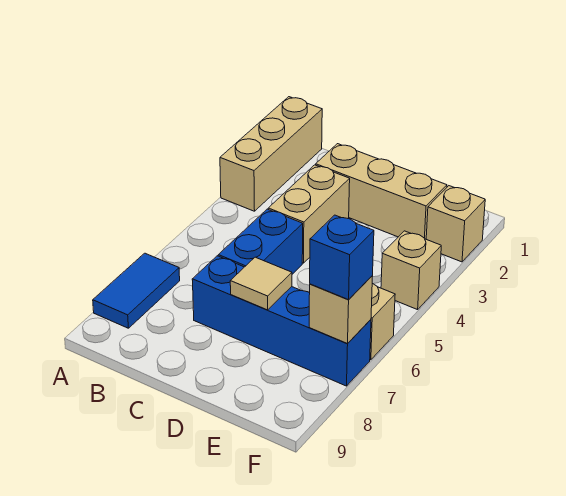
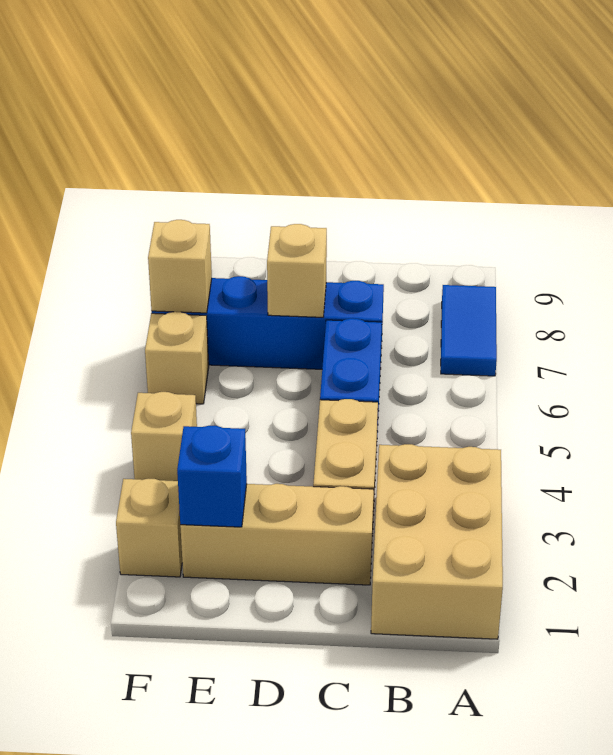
tan 1x3 brick [220,97,322,211] -> tan 2x3 brick [371,444,503,639]
tan 1x1 tile [230,257,292,310] -> tan 1x1 brick [267,224,327,317]
blue 1x1 brick [310,215,374,300] -> blue 1x1 brick moved to [177,426,247,527]

